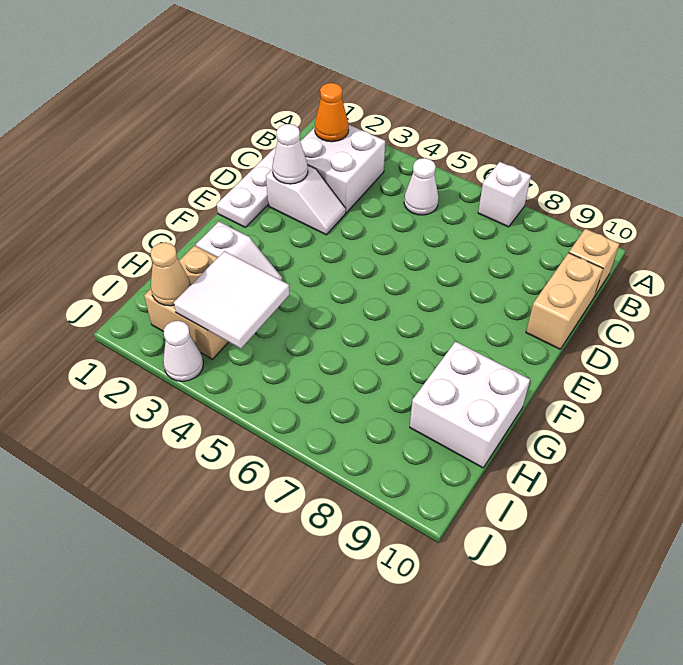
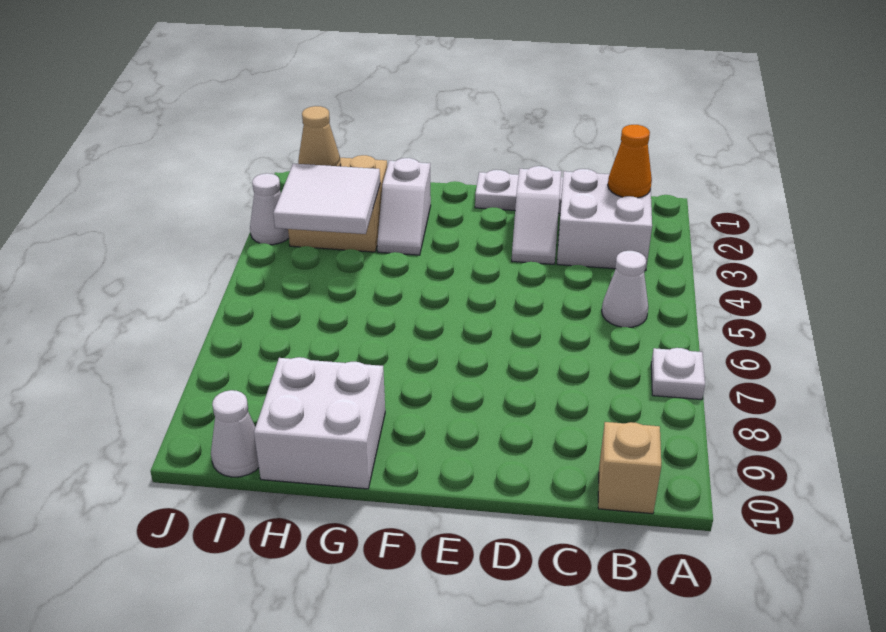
white 1x1 brick [478,162,531,227] -> white 1x1 plate [651,348,705,400]
tan 1x2 brick [526,253,603,349] -> none
white 1x1 cone [272,124,308,184] -> white 1x1 cone moved to [211,390,259,477]

